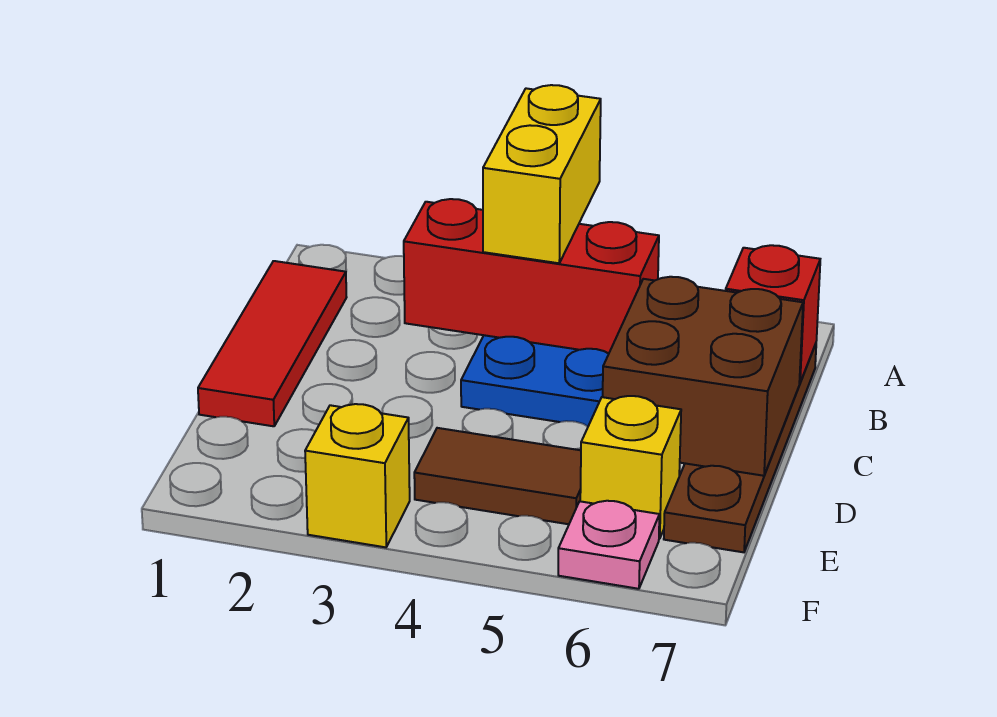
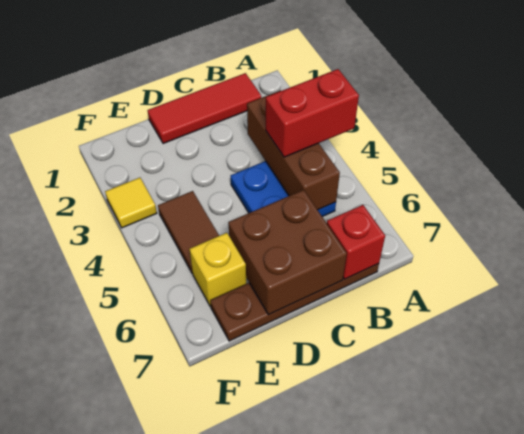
yellow 1x2 brick [483,85,601,263] -> red 1x2 brick [266,69,359,157]
red 1x3 brick [404,199,659,354] -> brown 1x3 brick [247,90,340,210]
yellow 1x1 brick [305,404,410,547] -> yellow 1x1 tile [105,178,157,228]
pink 1x1 plate [558,501,659,589] -> none

